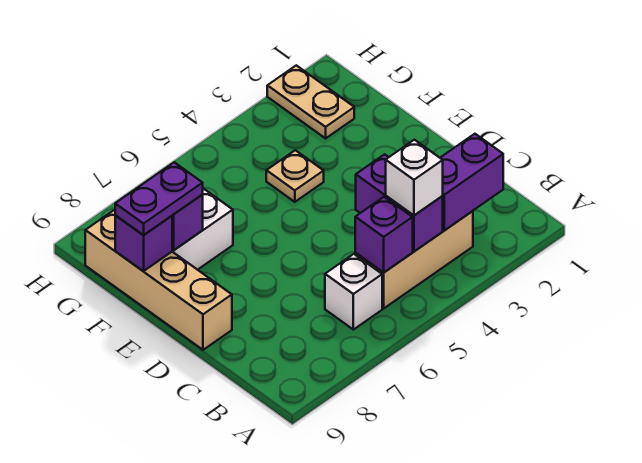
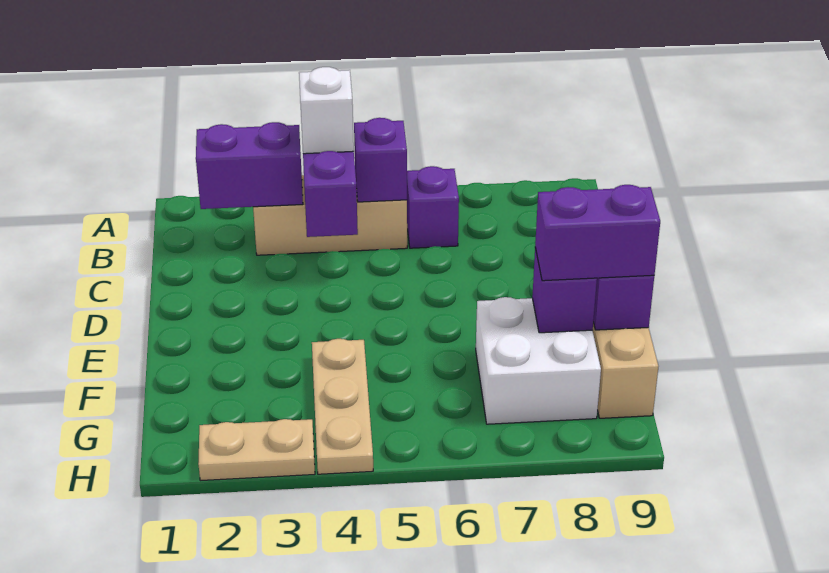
white 1x1 brick [325,254,382,330] -> purple 1x1 brick [407,166,459,248]
tan 1x1 plate [266,150,324,202] -> tan 1x3 plate [312,339,373,474]
purple 1x2 plate [115,162,203,235] -> purple 1x2 brick [535,185,660,281]
tan 1x2 plate [267,65,354,138] -> tan 1x2 plate turned to [198,419,315,481]

